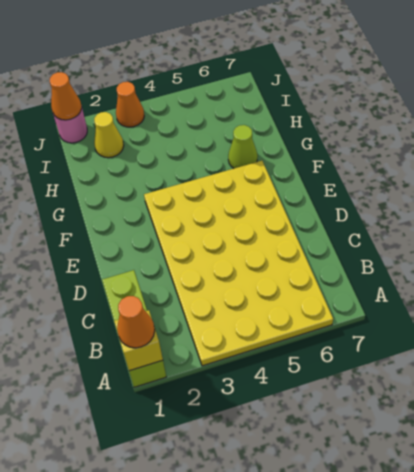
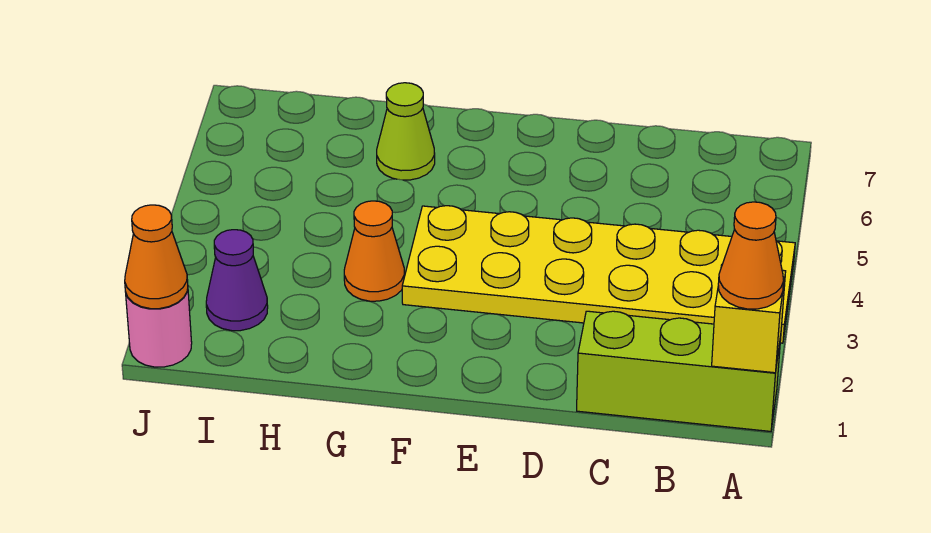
yellow 4x6 plate [144,161,333,366] -> yellow 2x6 plate [402,206,795,343]
yellow 1x1 cone [94,112,124,158] -> purple 1x1 cone [206,230,268,331]
orange 1x1 cone [116,82,144,127] -> orange 1x1 cone moved to [344,201,405,301]

